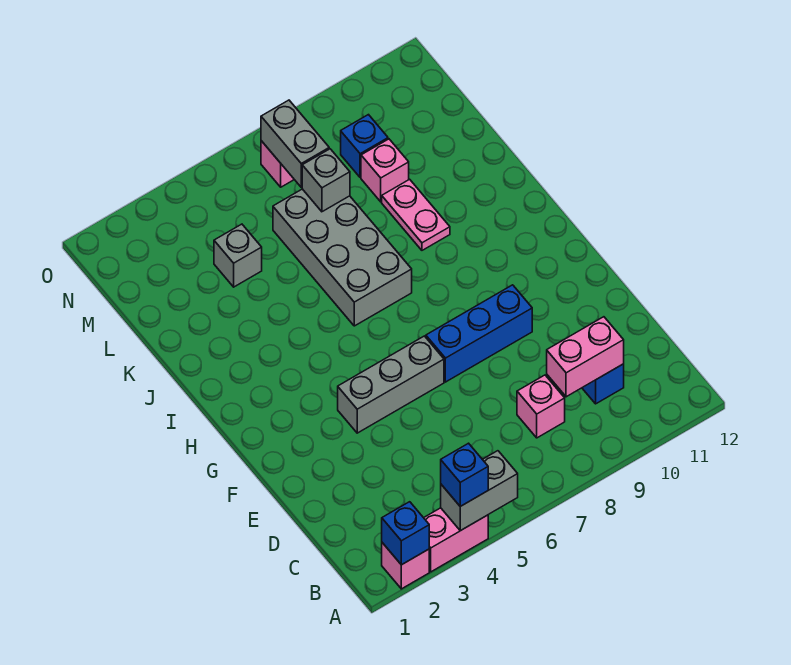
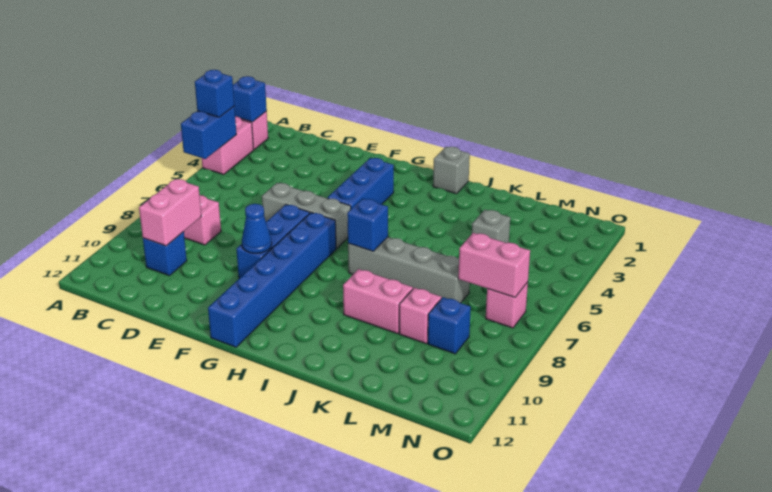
grey 1x2 brick [441,451,518,531] -> blue 1x2 brick [181,107,237,159]
grey 1x3 brick [338,336,444,433] -> grey 1x3 brick turned to [262,183,351,249]
none -> blue 1x1 cone [242,204,272,253]
none -> blue 1x3 brick [328,158,394,209]
none -> blue 1x6 brick [208,213,336,347]
grey 2x4 brick [273,189,412,326] -> grey 1x4 brick [348,237,470,303]
none -> blue 1x1 brick [347,199,388,251]
pink 1x2 plate [382,179,450,250] -> pink 1x2 brick [343,269,413,334]
grey 1x1 brick [302,149,350,212] -> grey 1x1 brick moved to [433,147,470,194]
grey 1x2 brick [261,100,329,187] -> pink 1x2 brick [458,233,530,297]

